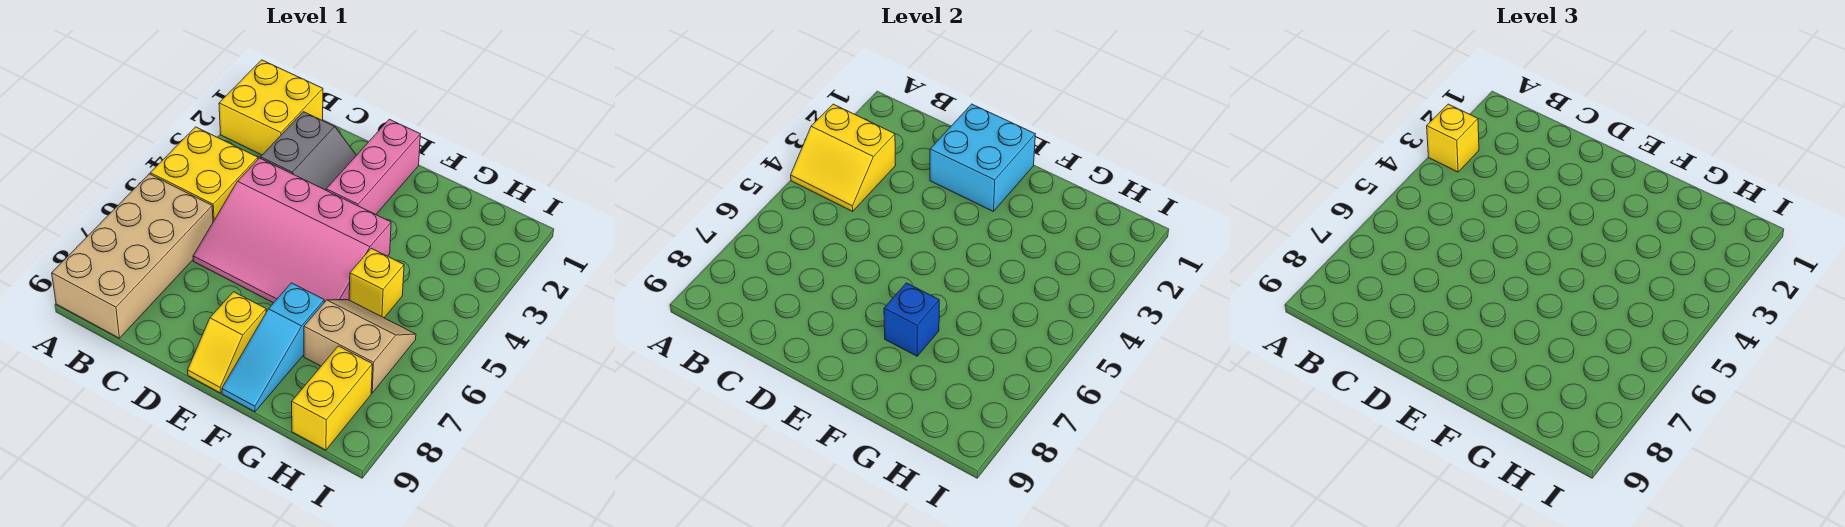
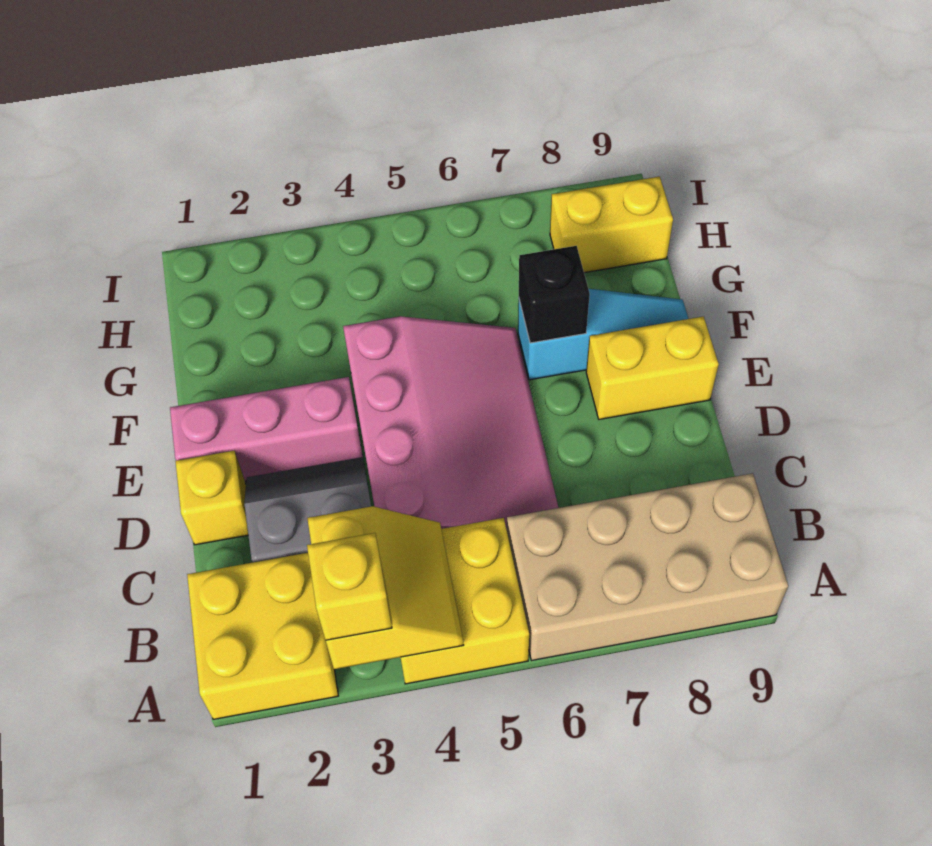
cyan 2x2 brick [930,104,1035,212] -> none
yellow 1x2 slope [188,292,266,393] -> yellow 1x2 brick [586,316,719,419]
blue 1x1 brick [884,283,939,356] -> black 1x1 brick [519,246,590,343]
yellow 1x1 brick [349,248,404,318] -> yellow 1x1 brick moved to [175,451,248,545]
tan 2x2 slope [304,300,416,393] -> none

